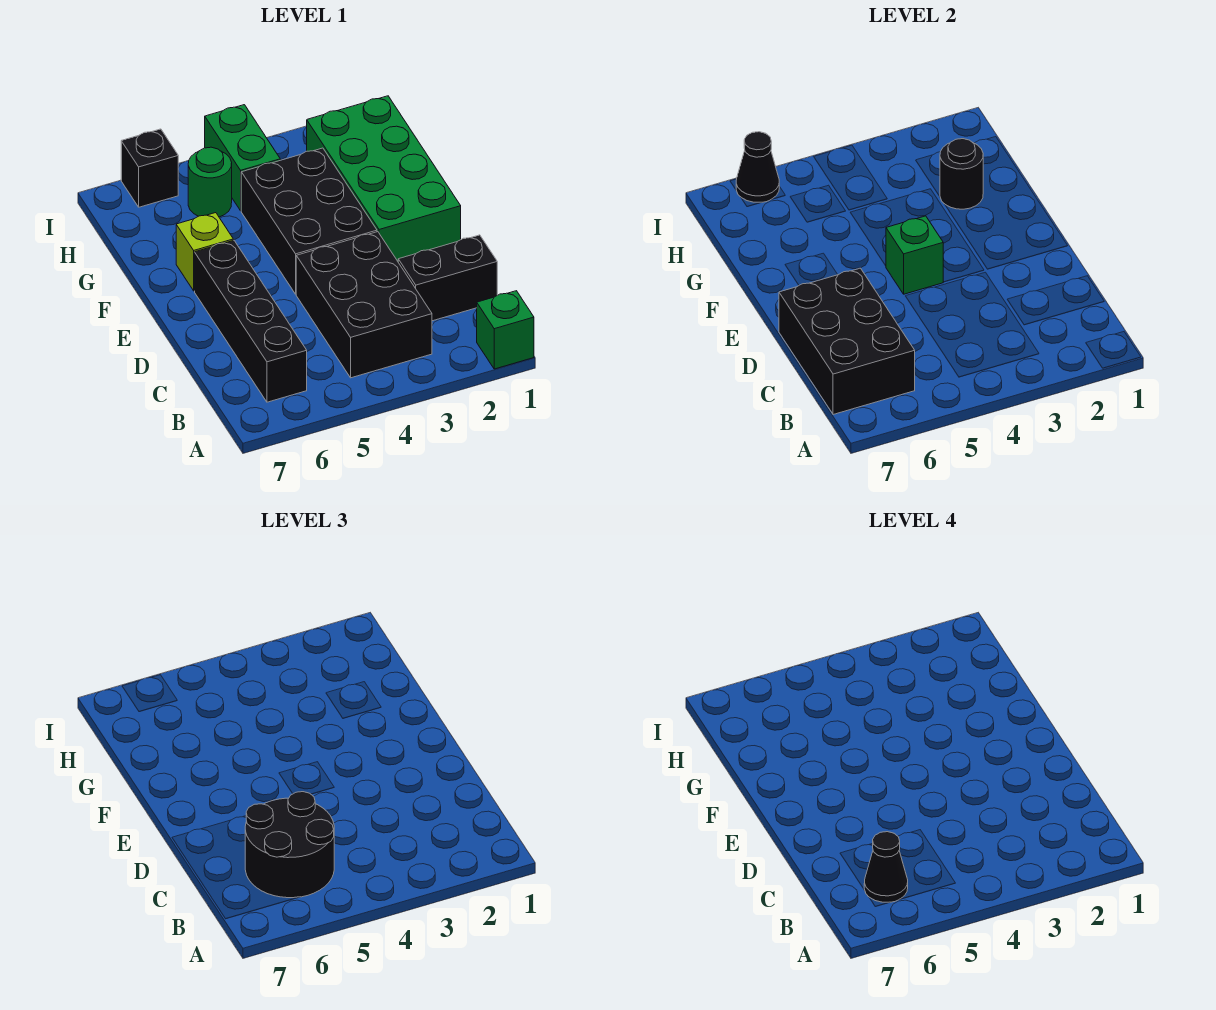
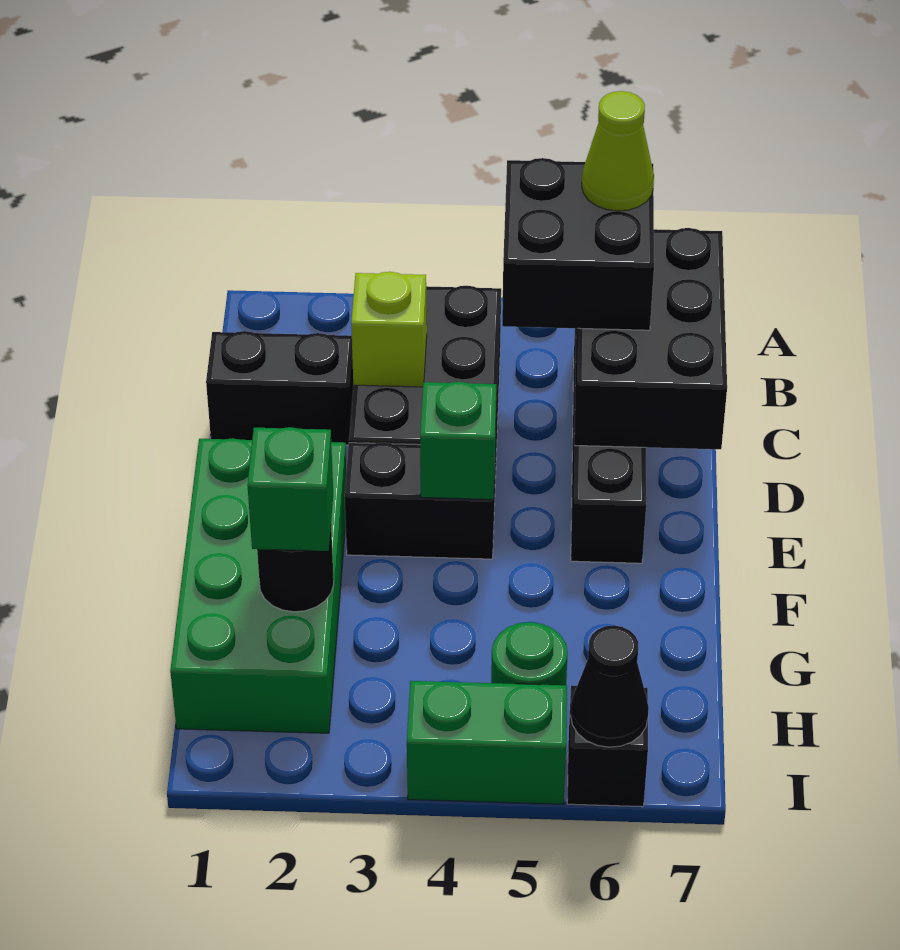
green 1x1 brick [477,291,534,369] -> green 1x1 brick moved to [247,427,333,551]
black 2x2 round brick [245,792,334,898] -> black 2x2 brick [502,158,654,330]
black 1x1 cone [864,832,908,902] -> lime 1x1 cone [582,91,654,211]
black 2x3 brick [241,148,377,294] -> black 1x2 brick [345,443,495,559]
lime 1x1 brick [176,213,233,291] -> lime 1x1 brick moved to [351,272,427,387]
green 1x2 brick [205,105,280,211] -> green 1x2 brick turned to [407,681,567,804]

